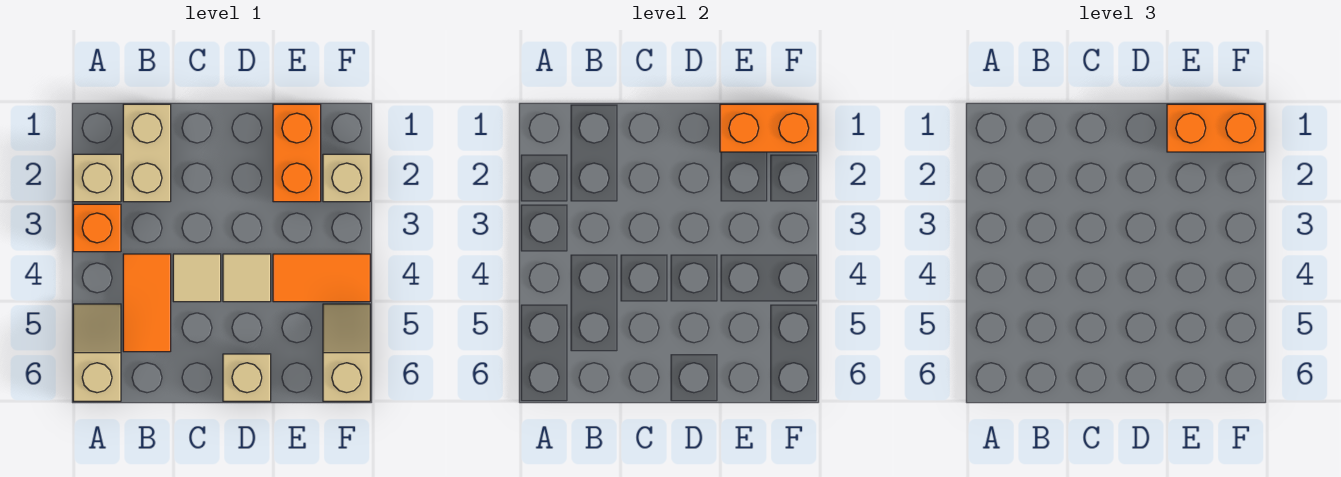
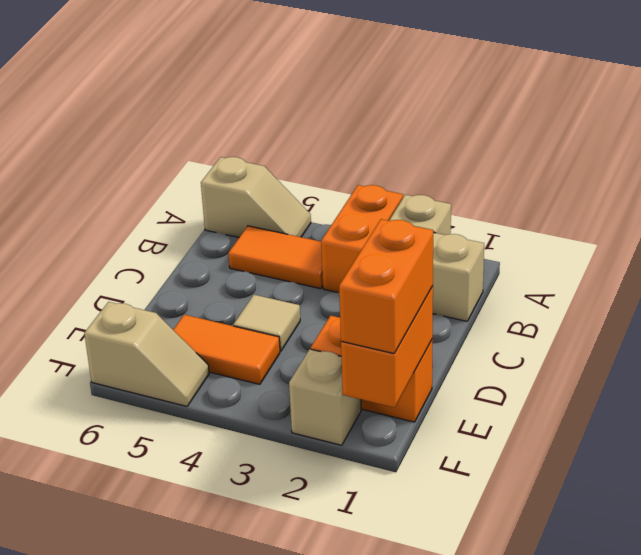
orange 1x1 brick [73,204,121,252] -> orange 1x2 brick [321,185,403,293]
tan 1x1 tile [173,254,221,302] -> none
tan 1x1 brick [223,354,271,401] -> none
orange 1x2 tile [273,254,370,302] -> orange 1x2 tile turned to [173,315,280,384]

